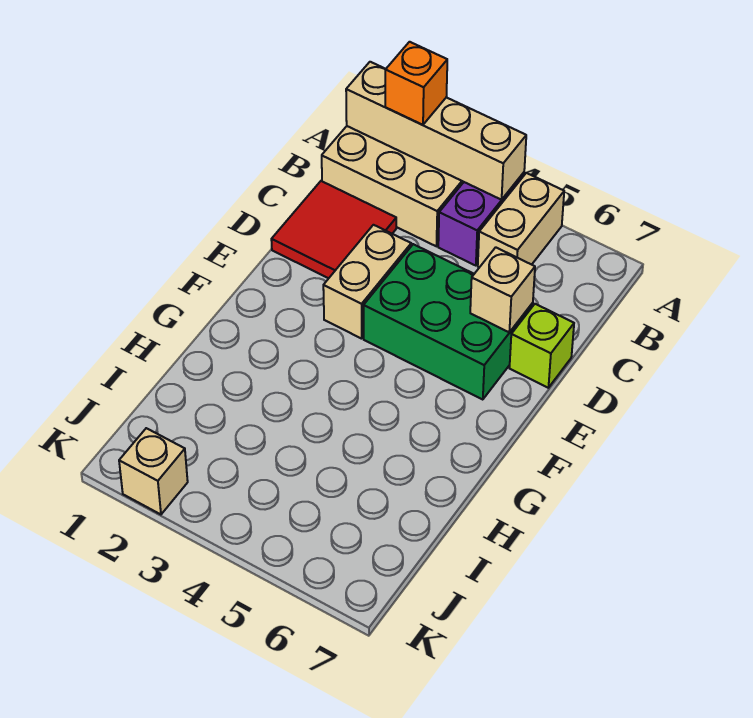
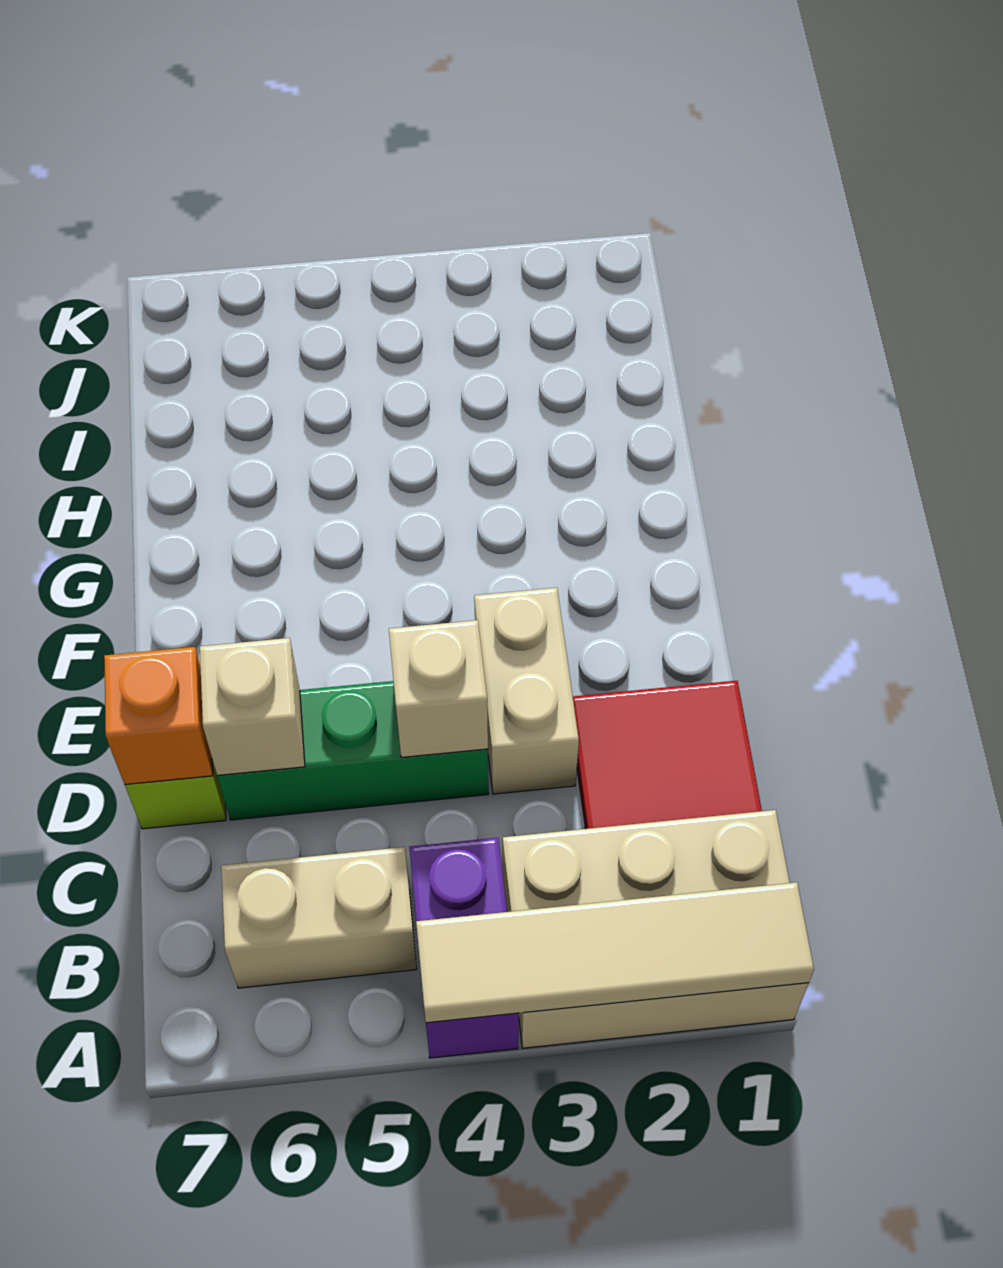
tan 1x4 brick [346,62,526,200] -> tan 1x4 tile [416,882,814,1023]
orange 1x1 brick [385,42,447,125] -> orange 1x1 brick moved to [104,647,213,784]
tan 1x2 brick [478,173,564,267] -> tan 1x2 brick turned to [221,847,417,988]
green 2x3 brick [364,244,533,399] -> green 1x3 brick [217,681,489,820]
tan 1x1 brick [119,428,188,514] -> tan 1x1 brick moved to [389,620,488,757]

